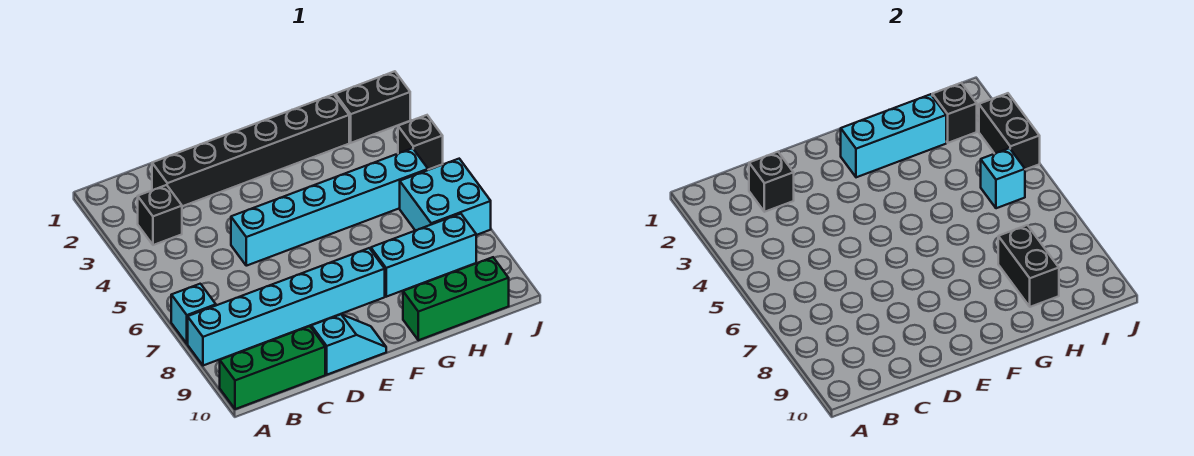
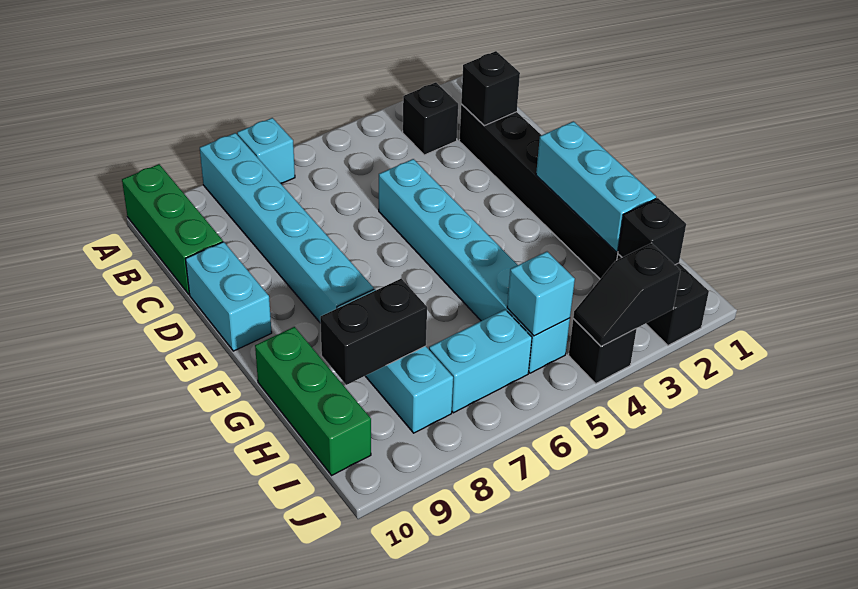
cyan 1x2 slope [311,314,386,375] -> cyan 1x2 brick [186,242,272,351]
cyan 2x2 brick [400,159,491,235] -> cyan 1x2 brick [429,310,532,413]
black 1x2 brick [979,93,1040,170] -> black 1x2 slope [573,243,681,347]

